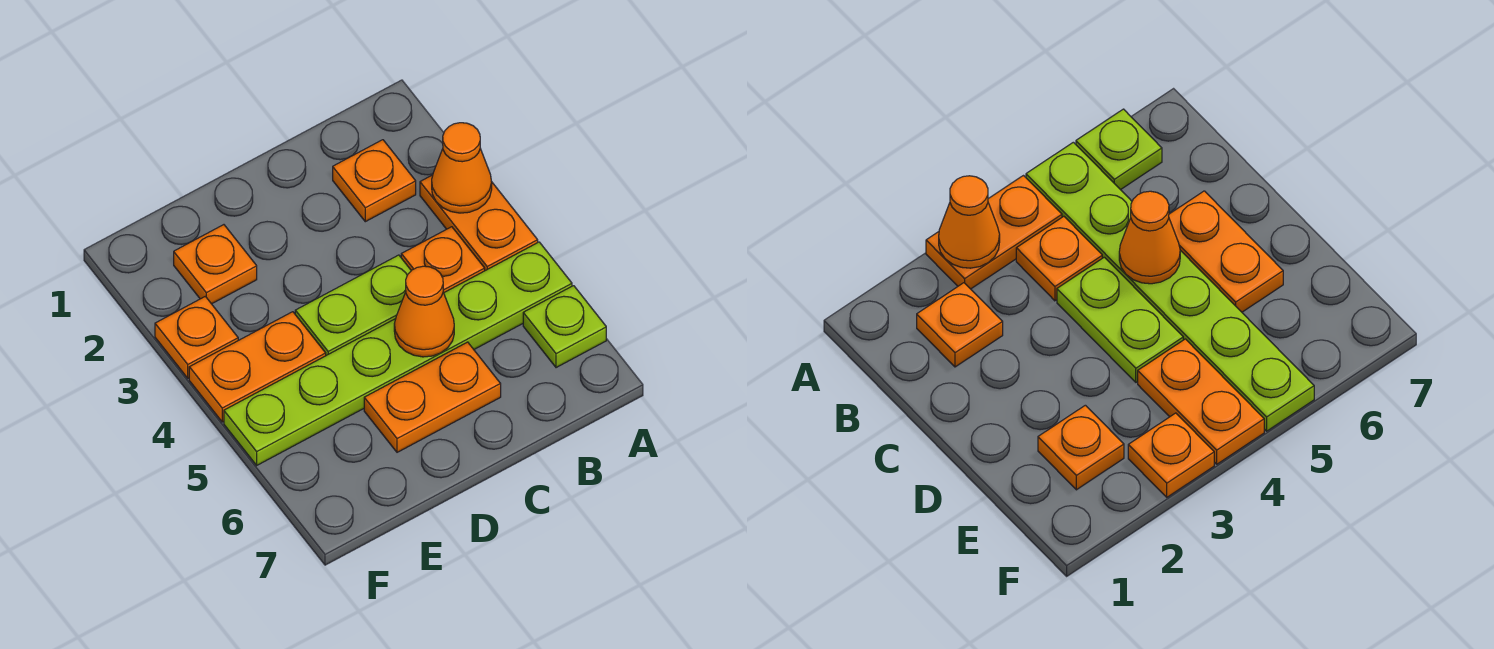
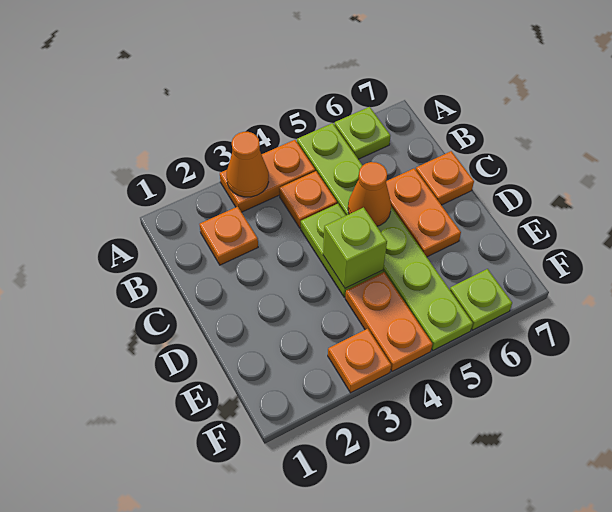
none -> lime 1x1 brick [323,207,387,288]
orange 1x1 plate [174,225,257,304] -> orange 1x1 plate moved to [416,151,474,205]
none -> lime 1x1 plate [450,269,512,330]

